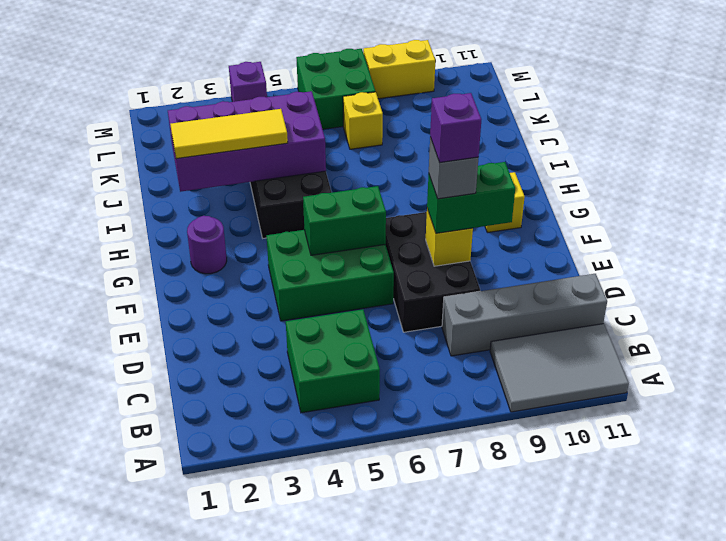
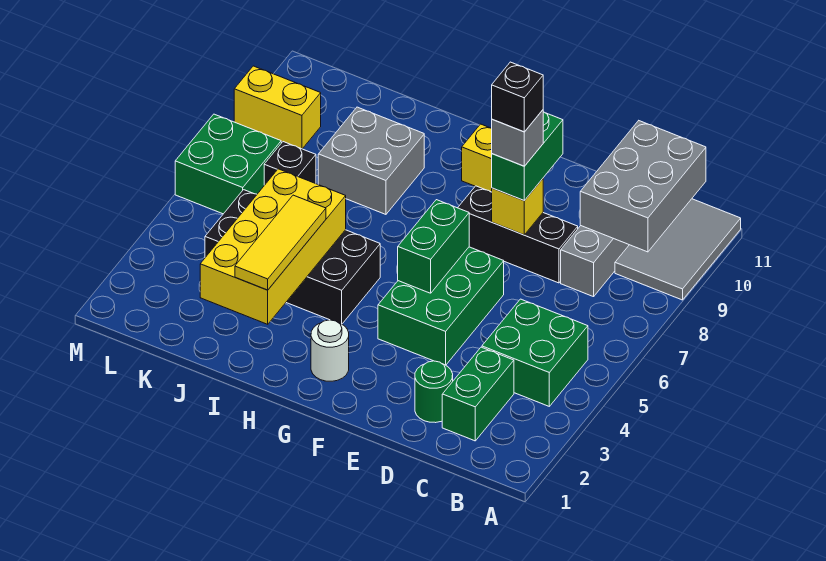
none -> grey 2x3 brick [580,121,706,252]
none -> green 1x2 brick [442,347,514,441]
none -> green 1x1 round brick [415,361,453,423]
black 2x3 brick [385,212,480,332] -> black 1x3 brick [458,186,578,283]
purple 1x1 brick [430,93,481,162] -> black 1x1 brick [492,62,543,132]
purple 1x1 round brick [187,216,227,274] -> white 1x1 round brick [311,320,349,381]
purple 2x4 brick [168,91,326,192] -> yellow 2x4 brick [200,169,346,324]
none -> grey 2x2 brick [318,107,424,214]
yellow 1x1 brick [343,92,383,149] -> black 1x1 brick [264,142,316,185]
purple 1x1 brick [229,62,267,102] -> none
yellow 1x2 brick [363,40,435,99] -> yellow 1x2 brick turned to [234,66,321,149]

